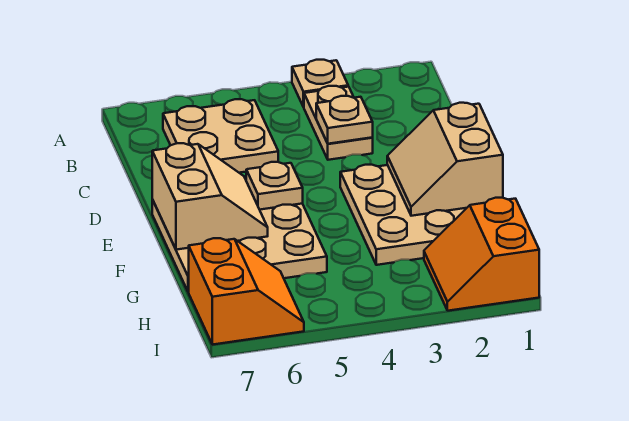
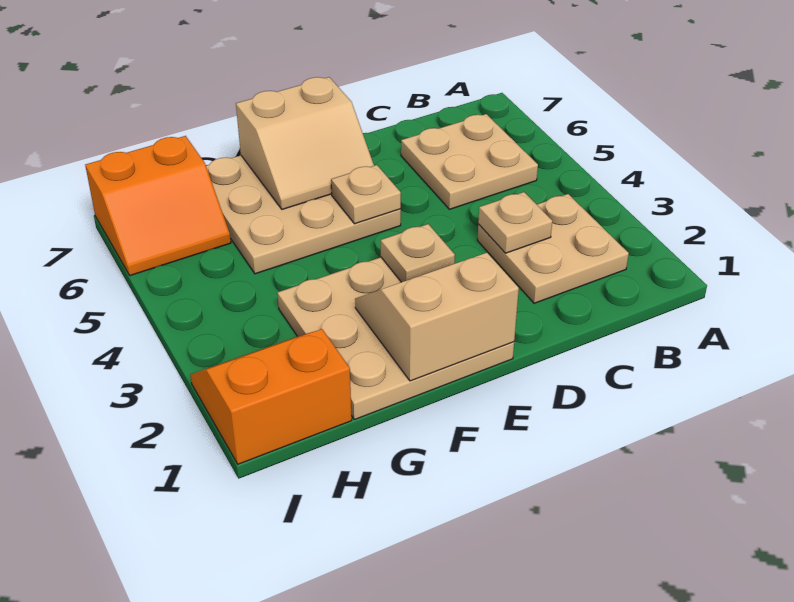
tan 1x1 plate [292,60,348,107] -> tan 1x1 plate moved to [381,224,455,282]
tan 1x2 plate [304,86,373,160] -> tan 2x2 plate [477,194,629,303]

